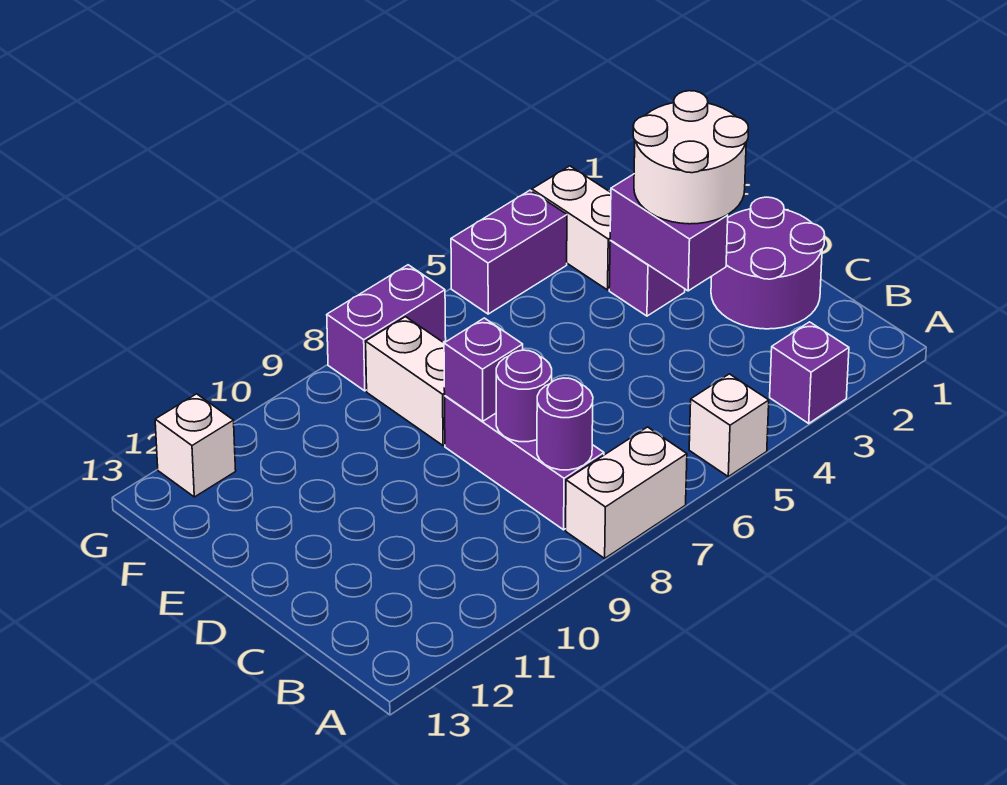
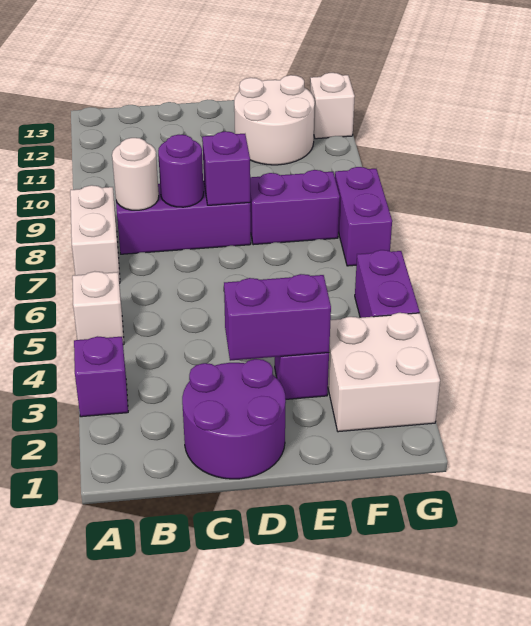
purple 1x1 round brick [537,378,593,470] -> white 1x1 round brick [112,138,159,210]
white 2x2 round brick [633,91,749,224] -> white 2x2 round brick moved to [234,75,315,165]
white 1x2 brick [366,317,445,446] -> purple 1x2 brick [250,170,340,245]
white 1x2 brick [532,166,611,290] -> white 2x2 brick [328,313,440,432]

